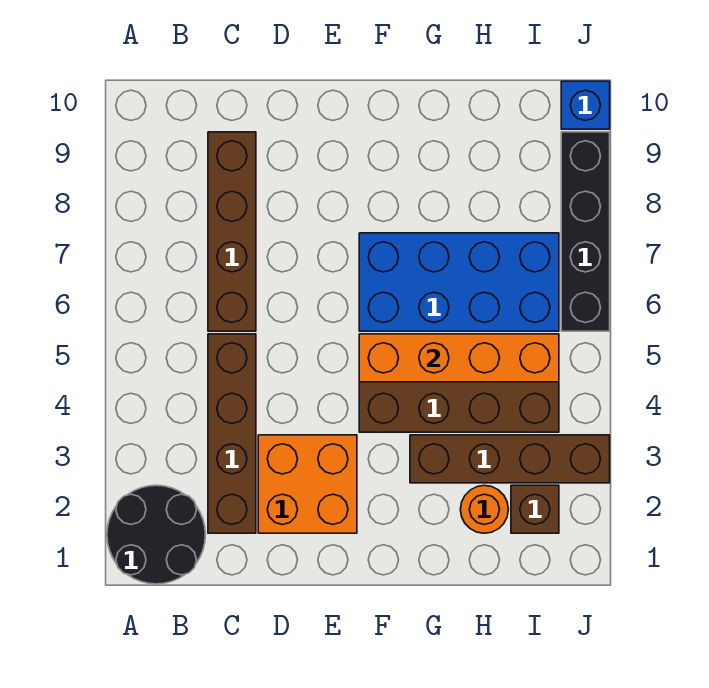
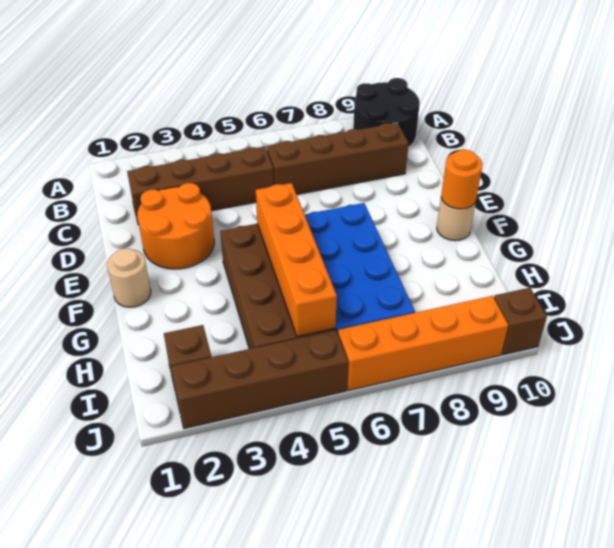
black 2x2 round brick [107,485,206,584] -> black 2x2 round brick moved to [353,78,420,147]
orange 2x2 brick [258,435,357,533] -> orange 2x2 round brick [137,183,214,269]
none -> tan 1x1 round brick [107,248,151,307]
none -> tan 1x1 round brick [437,198,476,241]
brown 1x4 brick [410,435,610,483] -> brown 1x4 brick turned to [171,330,348,429]
orange 1x1 round brick [460,485,508,533] -> orange 1x1 round brick moved to [441,150,482,209]
black 1x4 brick [561,132,610,331] -> orange 1x4 brick [338,296,508,390]
blue 1x1 brick [561,81,610,129] -> brown 1x1 brick [494,288,547,355]

